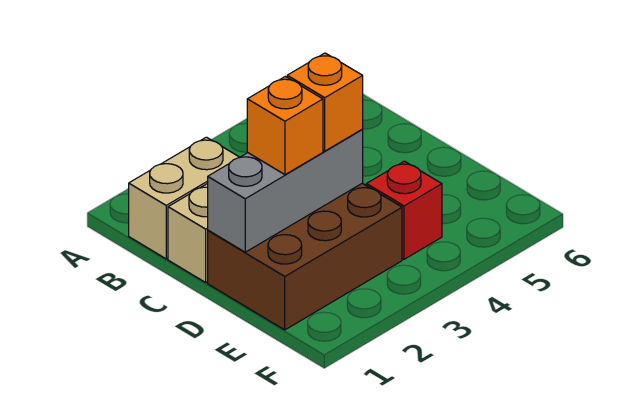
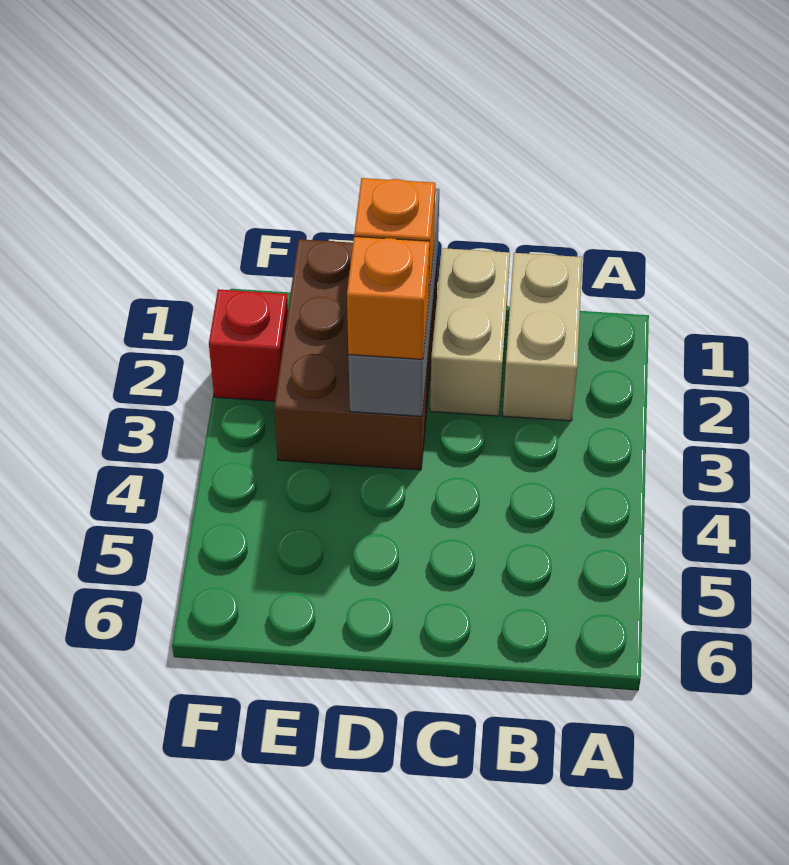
red 1x1 brick [366,161,442,259] -> red 1x1 brick moved to [209,289,288,401]

